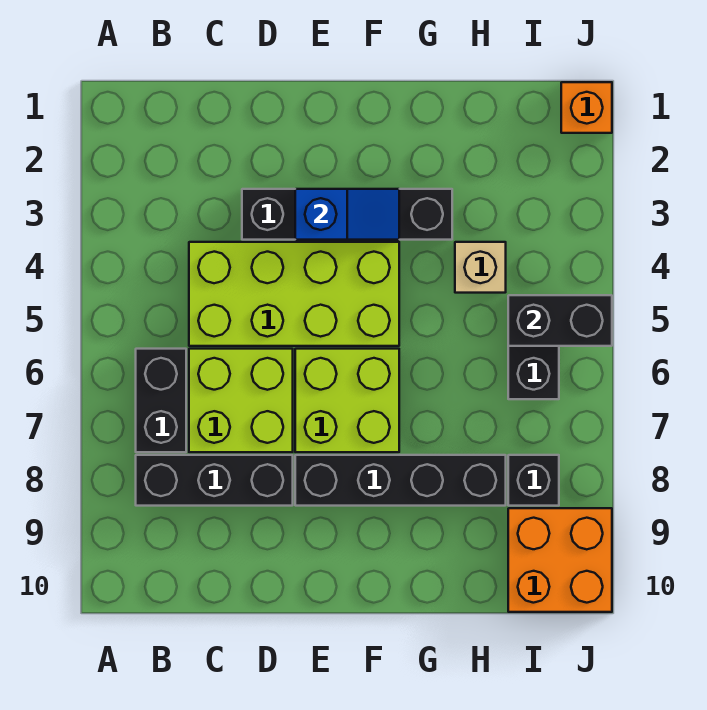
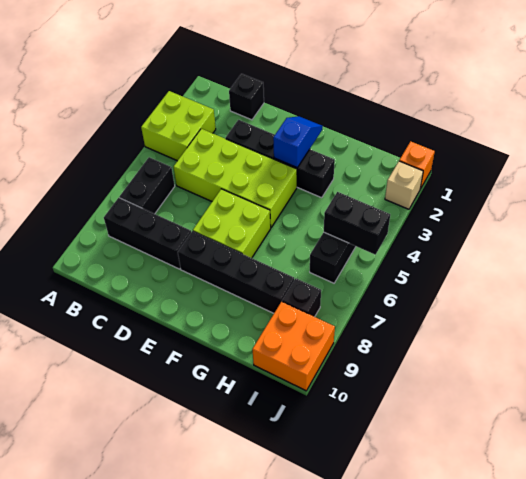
none -> black 1x1 brick [229,74,264,120]
lime 2x2 brick [189,349,293,452] -> lime 2x2 brick moved to [141,91,216,161]
blue 1x2 slope [295,189,399,240] -> blue 1x2 slope turned to [273,116,323,168]
tan 1x1 brick [455,242,506,293] -> tan 1x1 brick moved to [385,161,423,209]

